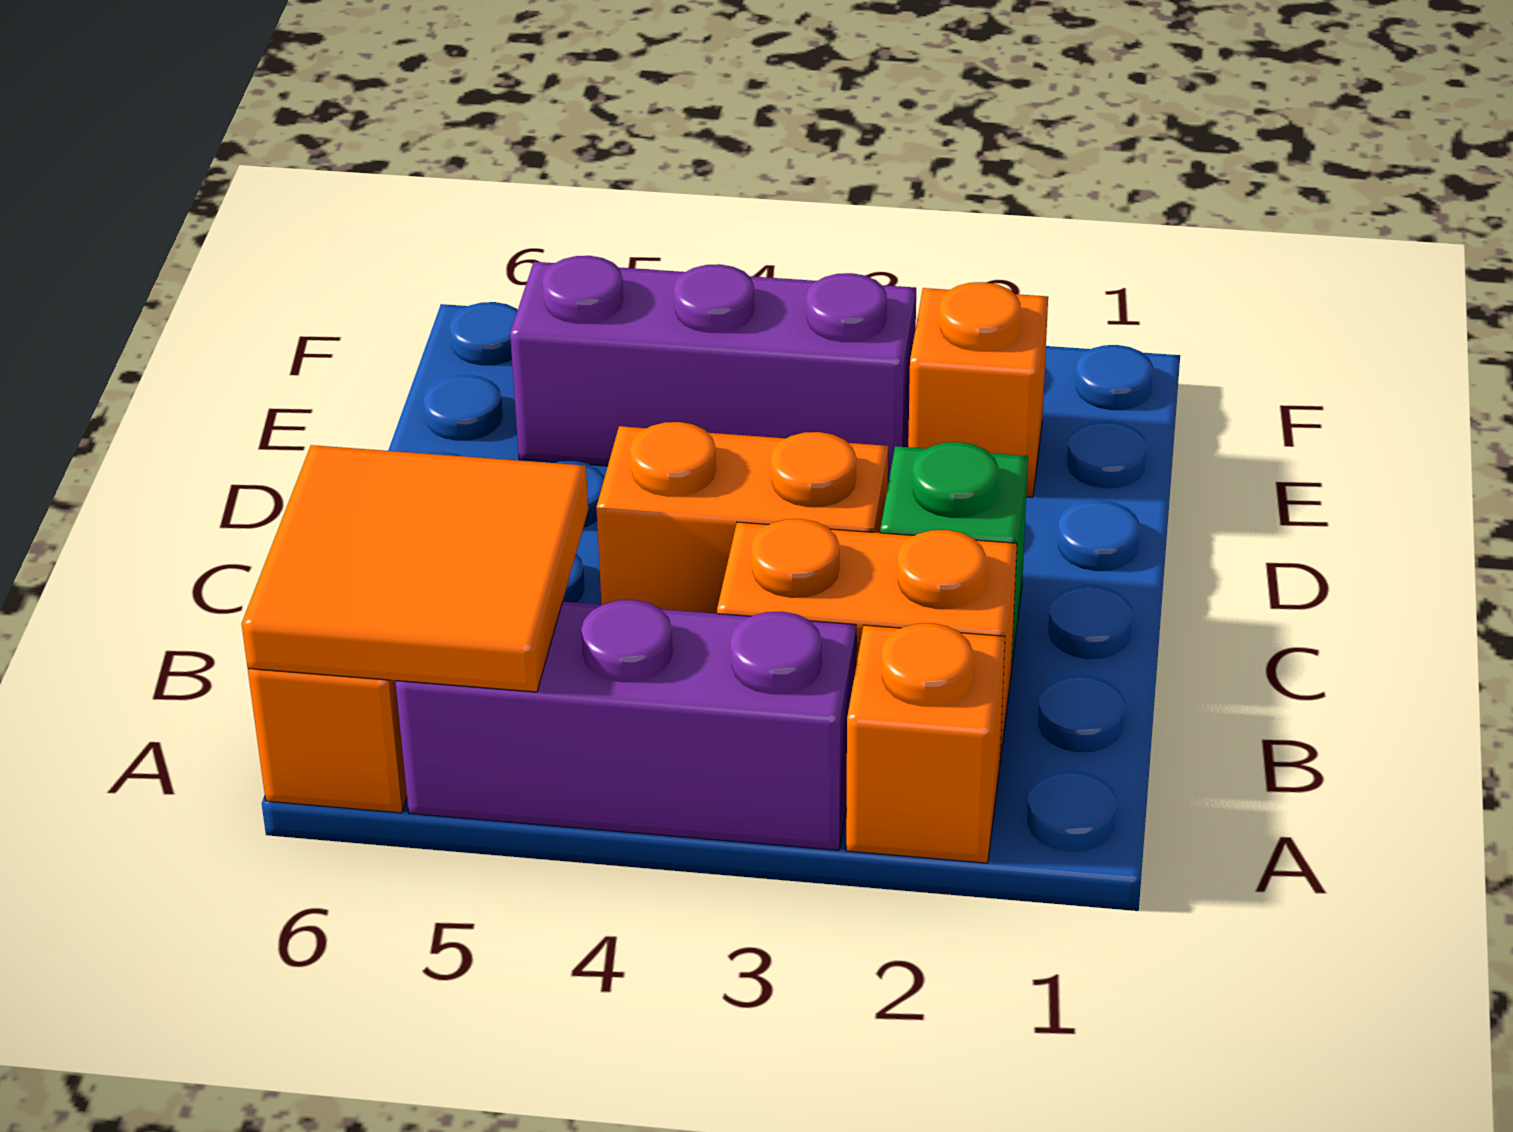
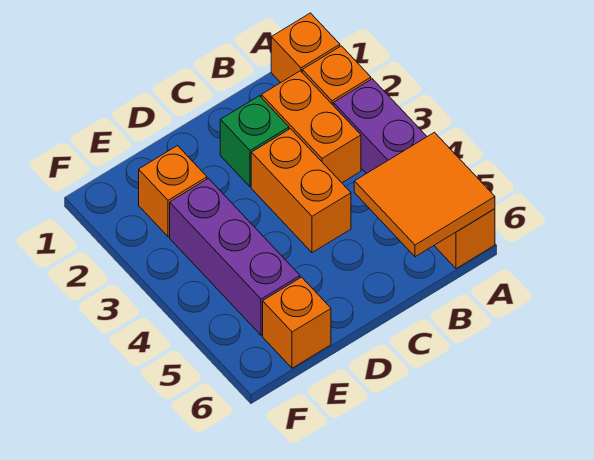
none -> orange 1x1 brick [271,13,340,83]
none -> orange 1x1 brick [263,277,331,368]

